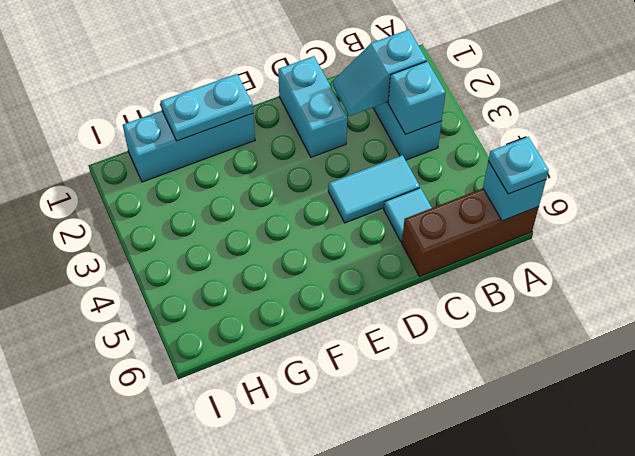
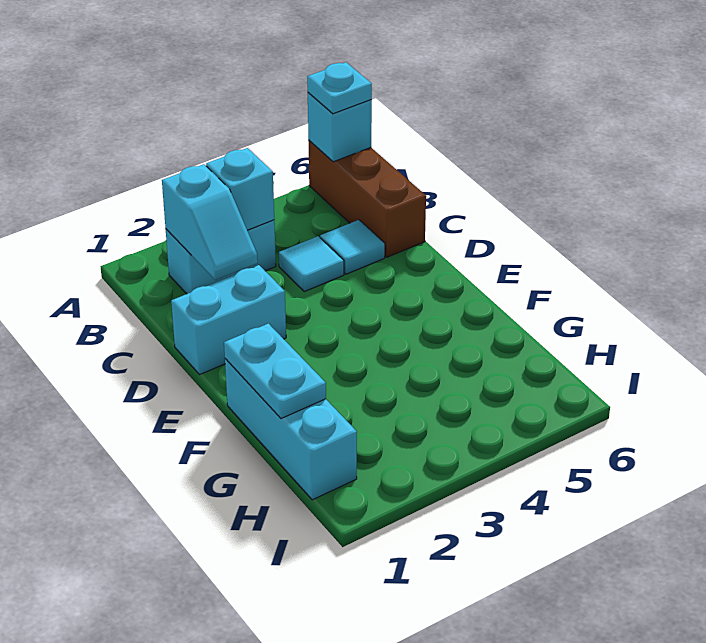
cyan 1x2 tile [328,155,420,223] -> cyan 1x1 tile [279,236,344,292]

